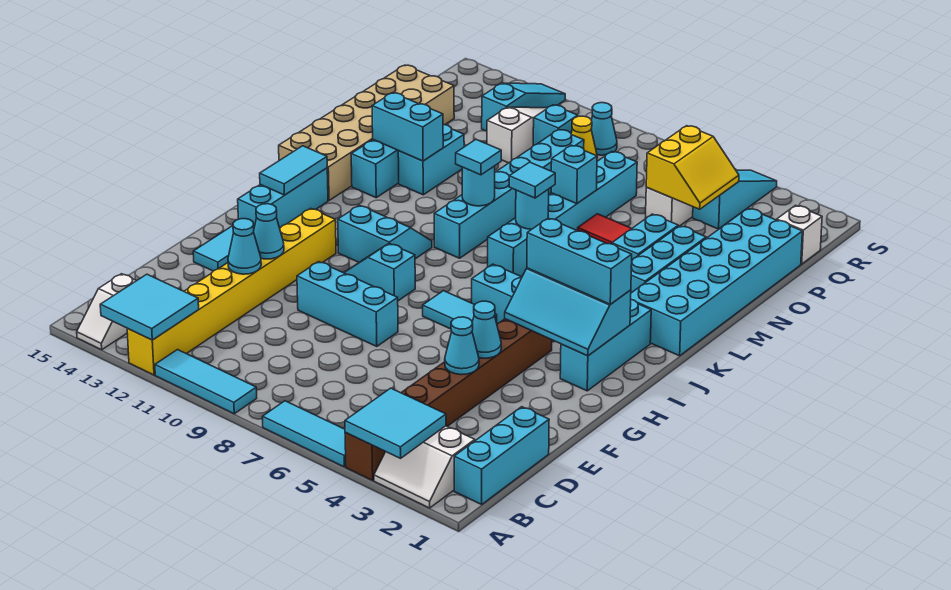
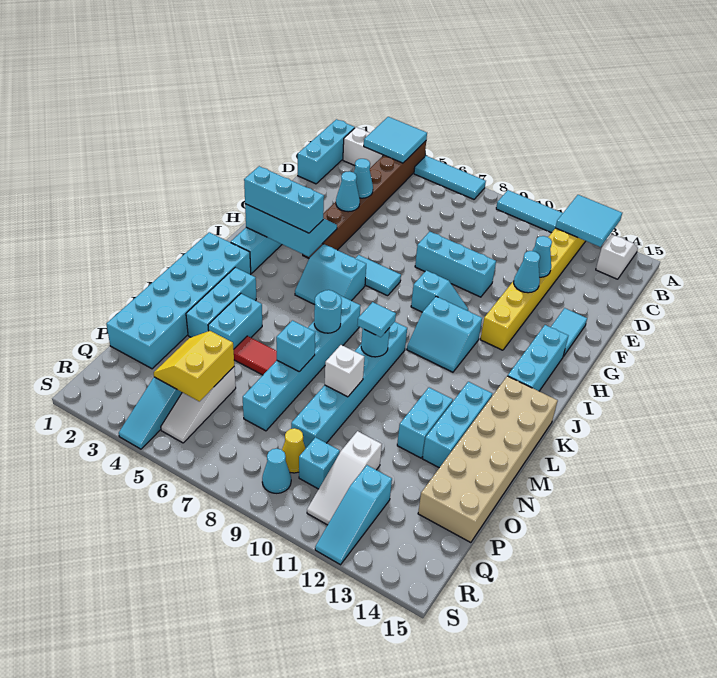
cyan 1x2 tile [260,146,327,195] -> none
cyan 1x1 tile [509,162,555,198] -> none
cyan 1x2 brick [372,93,443,161] -> none
white 1x1 brick [777,205,822,264] -> white 1x1 brick moved to [325,345,364,397]

